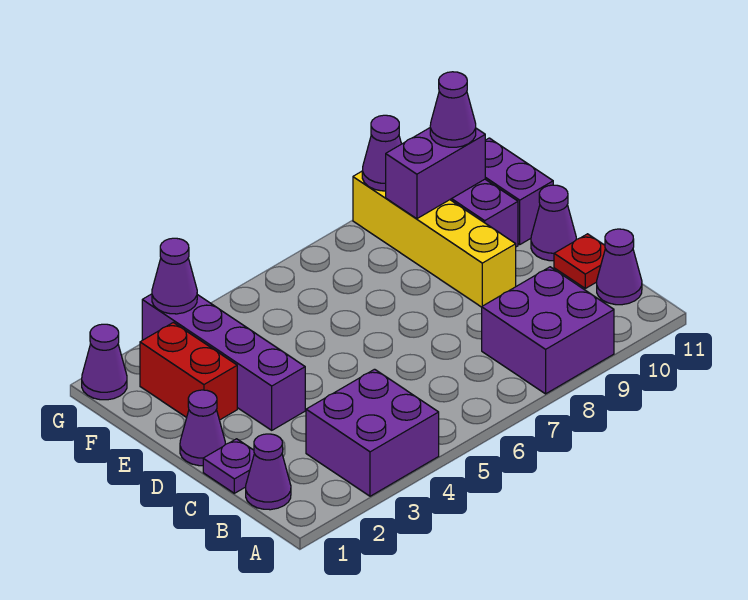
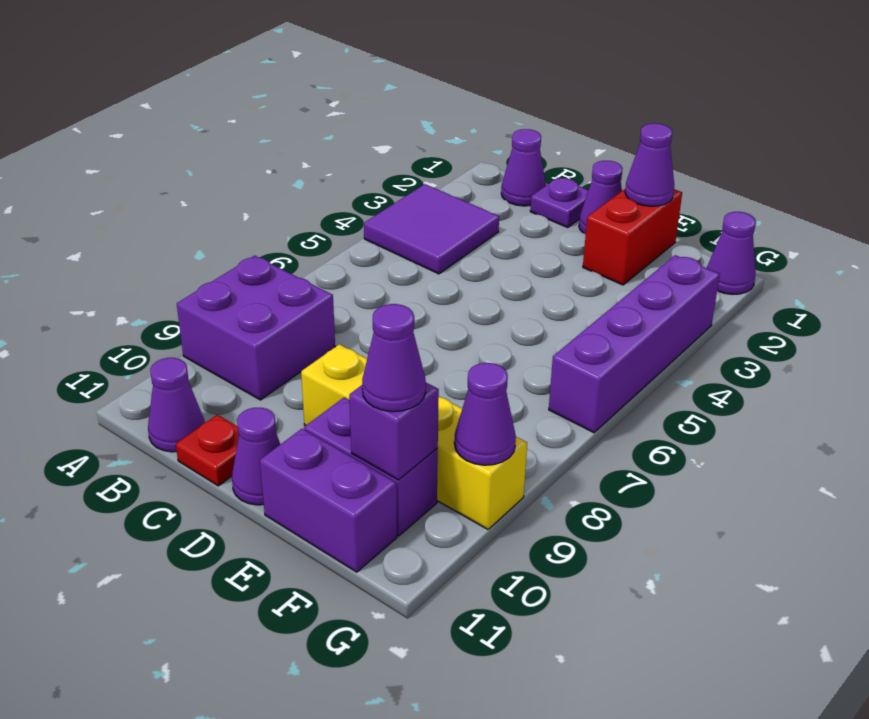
purple 2x2 brick [306,369,439,496] -> purple 2x2 tile [364,184,499,274]
purple 1x4 brick [142,294,305,430] -> purple 1x4 brick turned to [549,255,720,433]
red 1x2 brick [140,322,237,420] -> red 1x2 brick turned to [583,189,682,285]
purple 1x2 brick [386,128,485,219] -> purple 1x1 brick [349,383,439,480]
purple 1x1 cone [152,238,197,314] -> purple 1x1 cone moved to [625,123,674,206]

